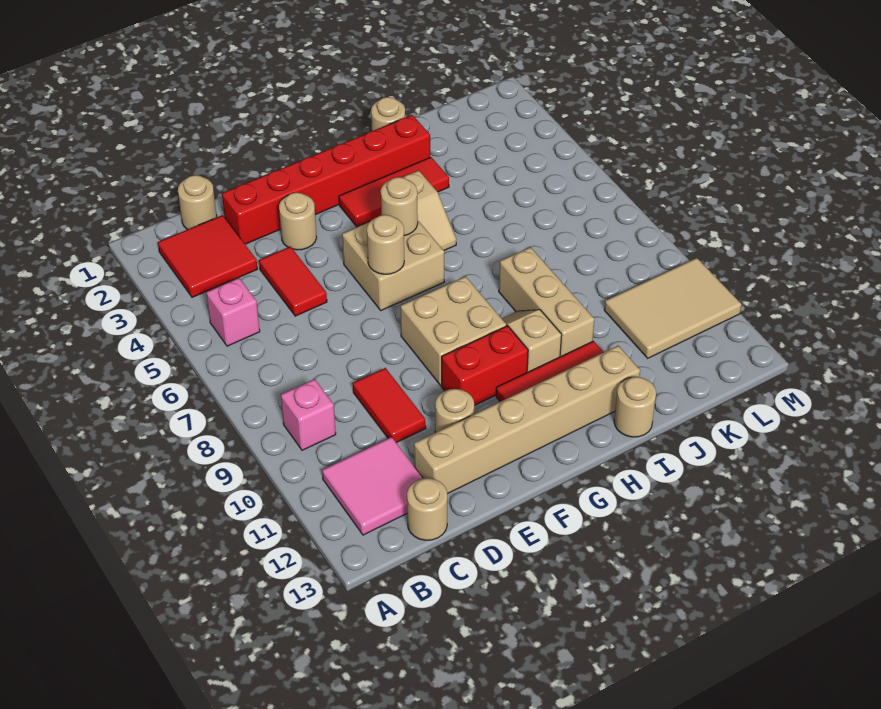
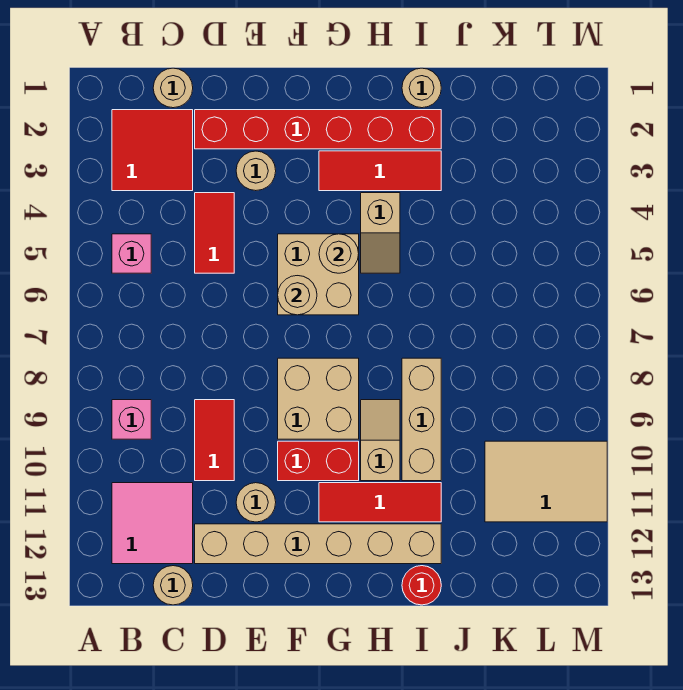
tan 1x1 round brick [614,377,656,437] -> red 1x1 round brick [402,566,441,605]

